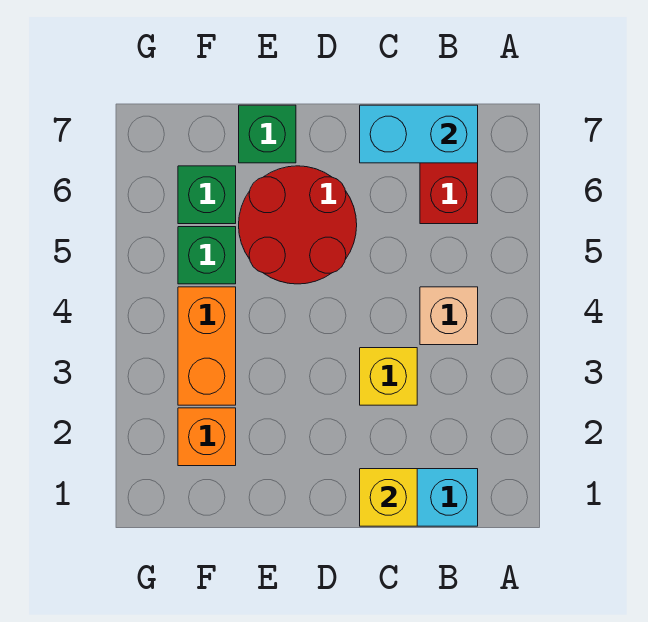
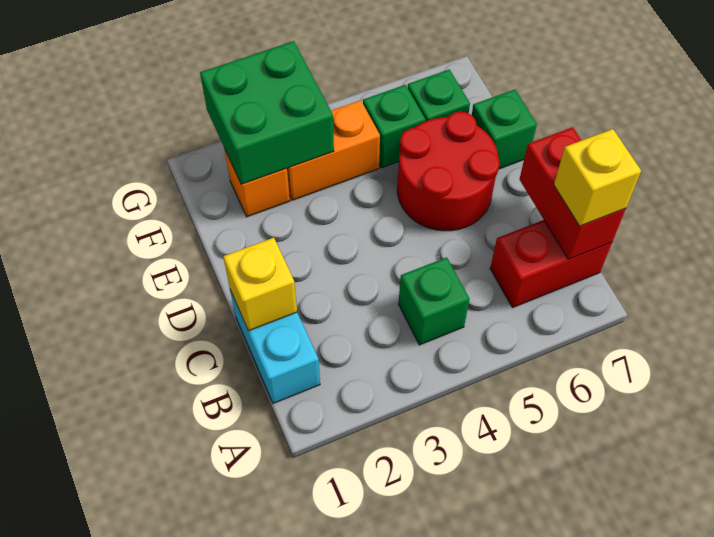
tan 1x1 brick [420,287,478,345] -> green 1x1 brick [398,257,470,345]
cyan 1x2 brick [360,105,478,163] -> red 1x2 brick [519,127,626,259]
yellow 1x1 brick [360,348,417,405] -> yellow 1x1 brick moved to [554,129,641,226]
none -> green 2x2 brick [200,41,334,184]

